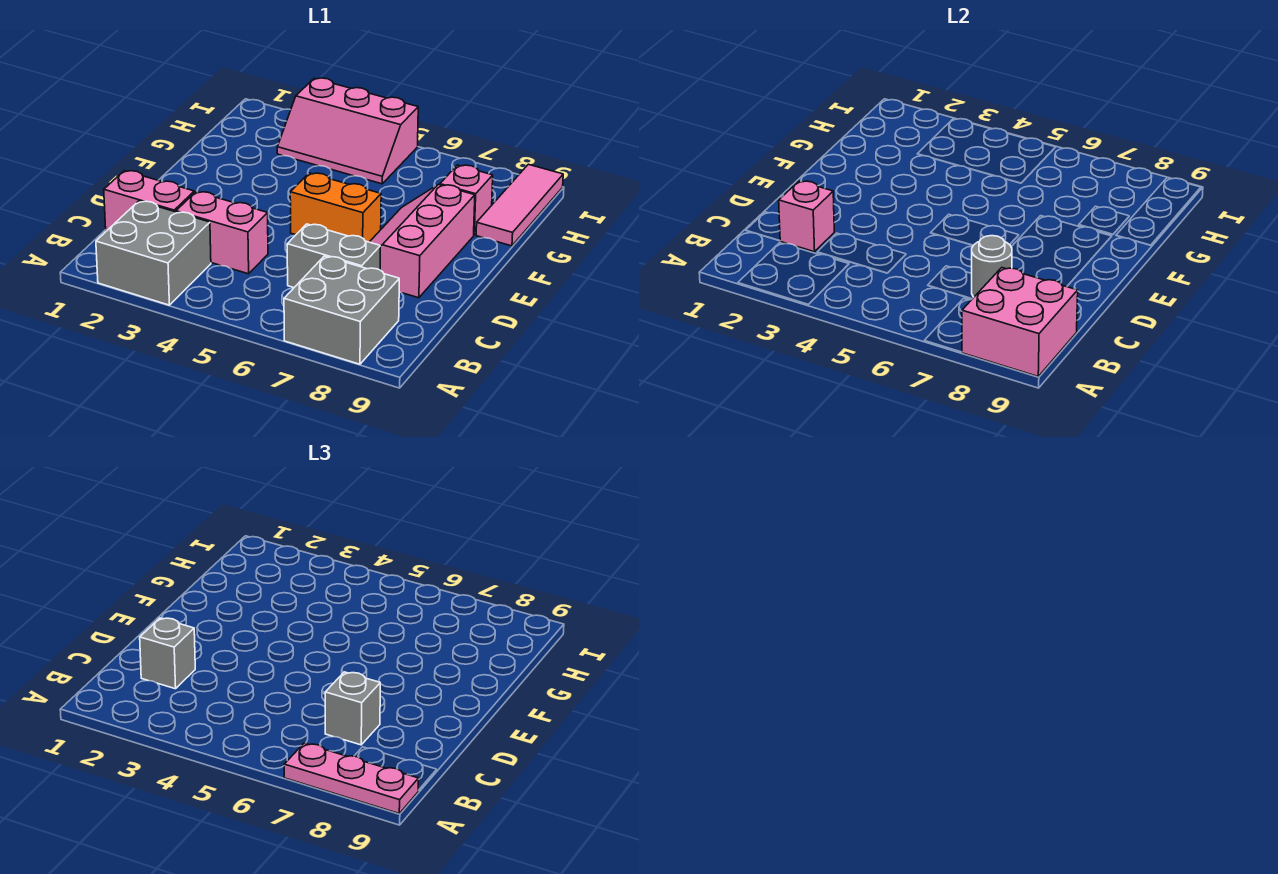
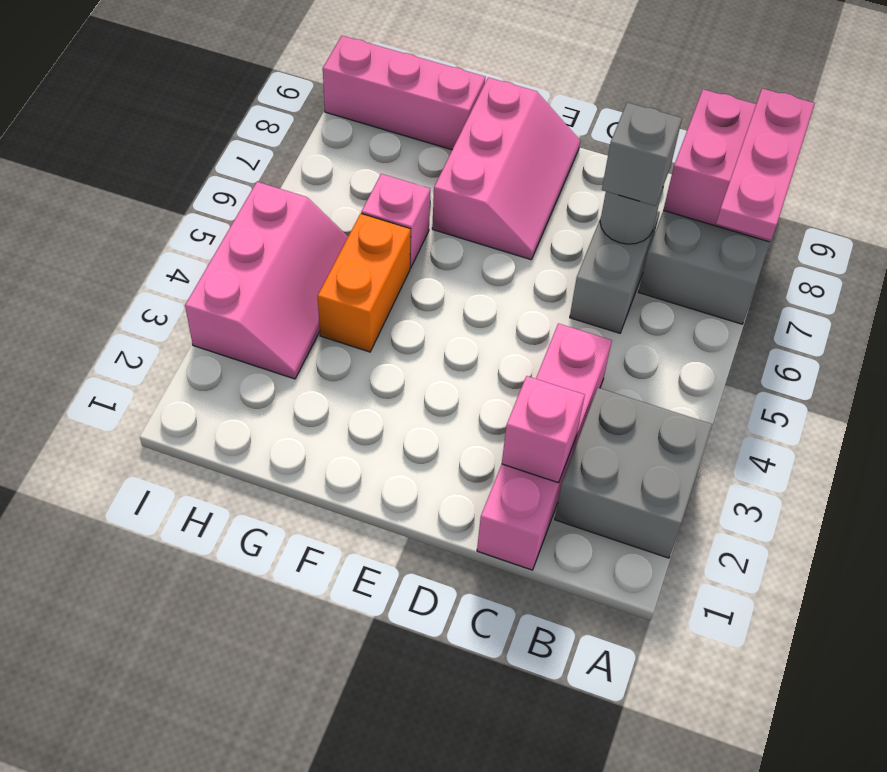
grey 1x1 brick [140,618,195,689] -> none
pink 2x3 slope [370,185,475,298] -> pink 2x3 slope turned to [432,77,580,260]
orange 1x2 brick [290,173,381,242] -> orange 1x2 brick moved to [318,214,411,352]
pink 1x1 brick [440,165,493,235] -> pink 1x1 brick moved to [361,174,430,268]
pink 1x3 tile [476,164,563,246] -> pink 1x3 brick [323,36,486,150]

